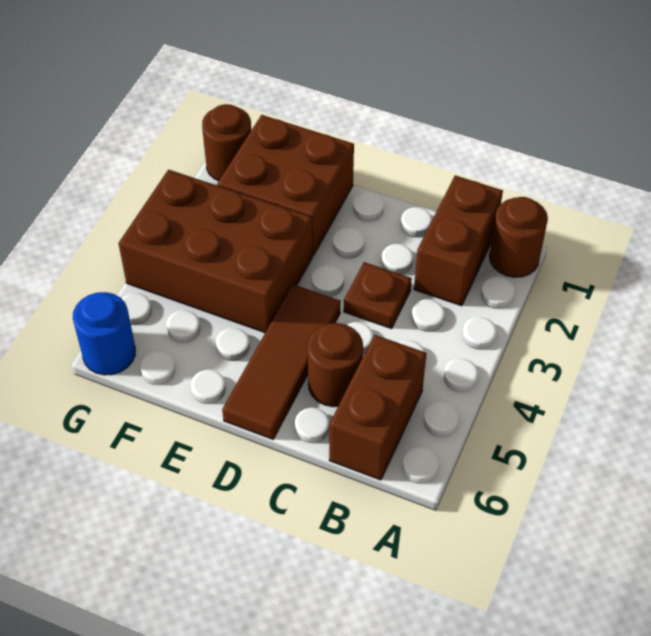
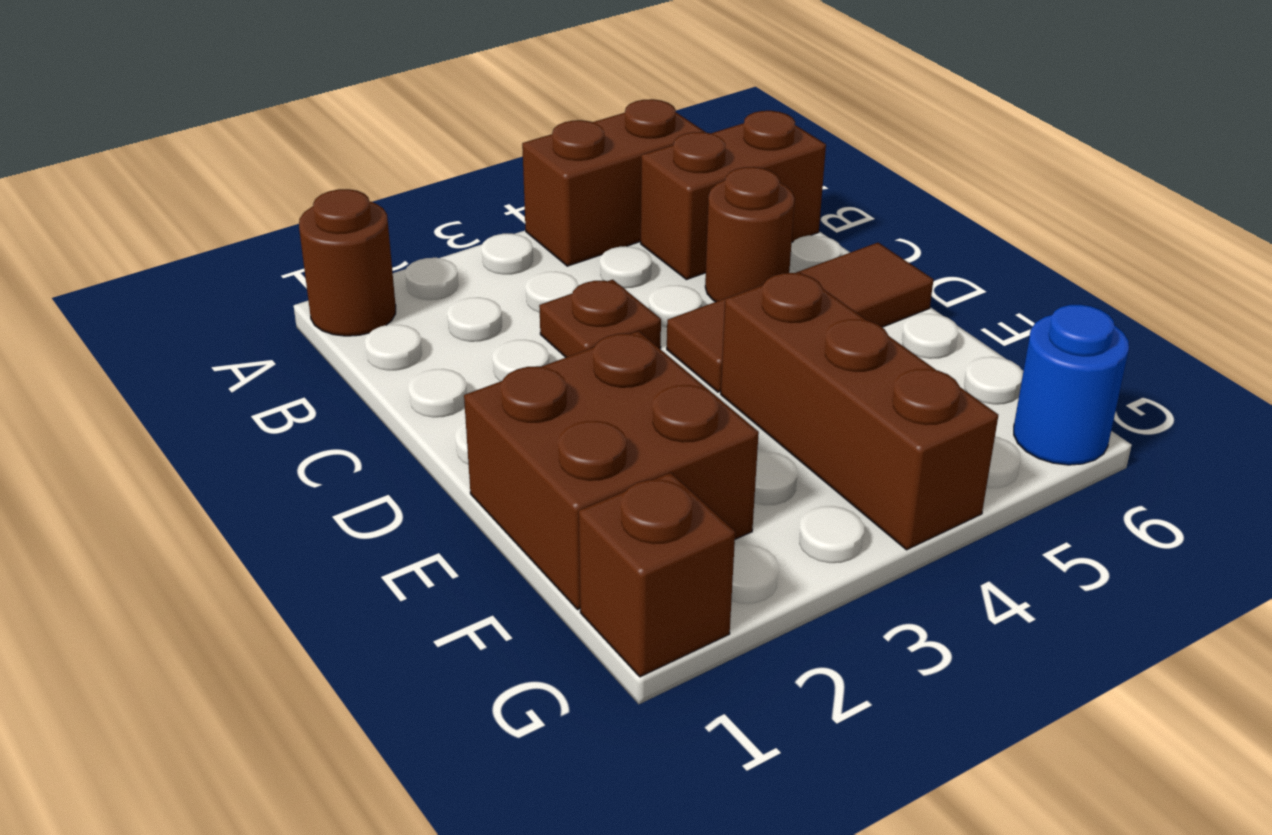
brown 1x2 brick [414,176,503,306] -> brown 1x2 brick moved to [522,99,706,266]
brown 2x3 brick [118,170,312,333] -> brown 1x3 brick [721,272,998,550]
brown 1x1 round brick [202,104,251,181] -> brown 1x1 brick [579,472,735,677]

